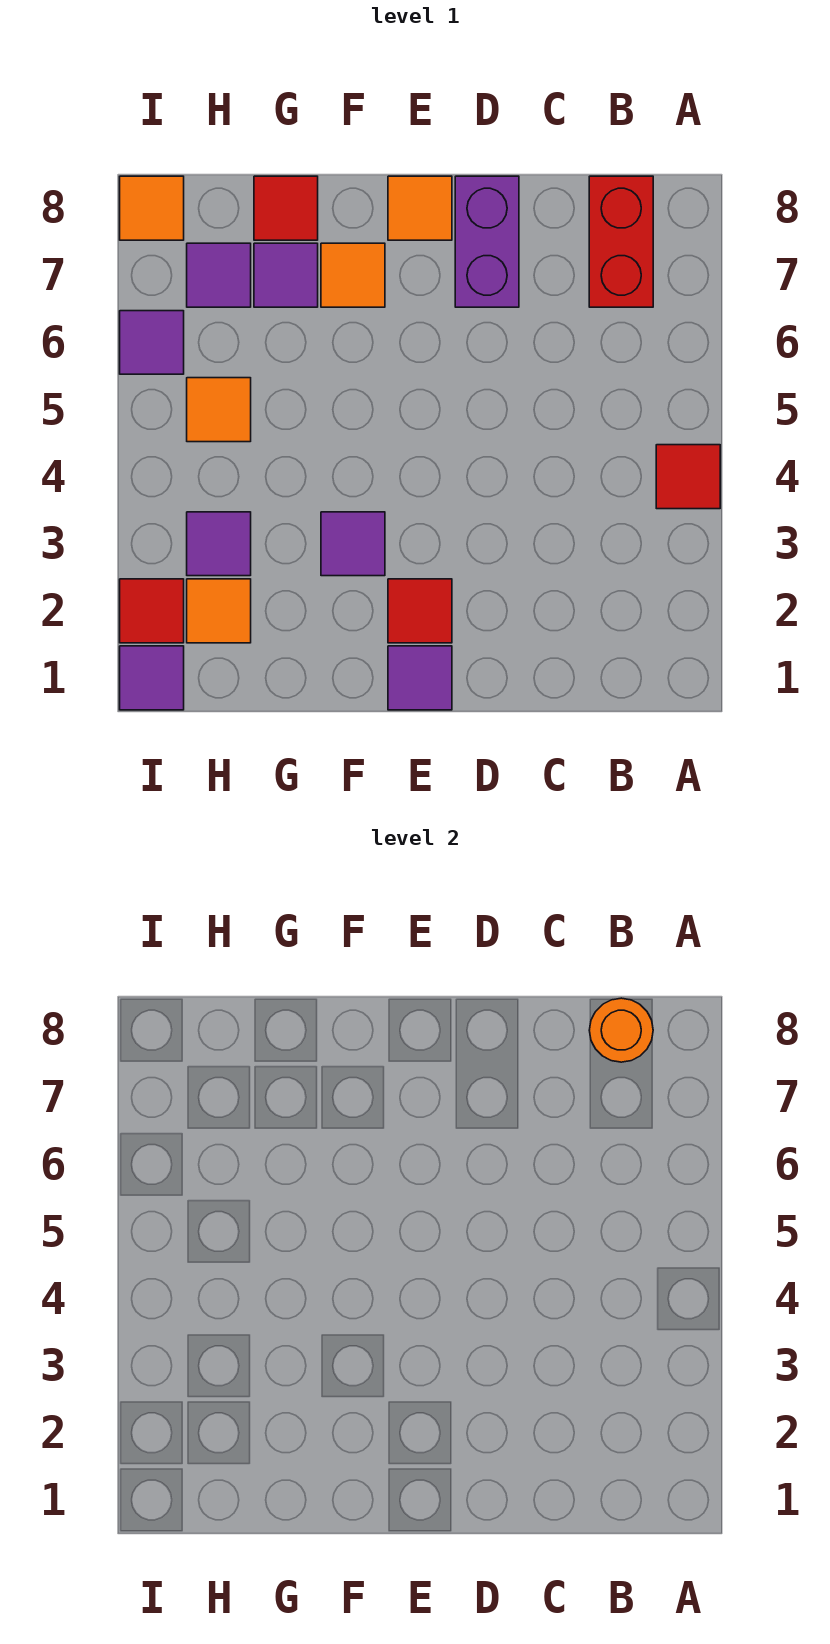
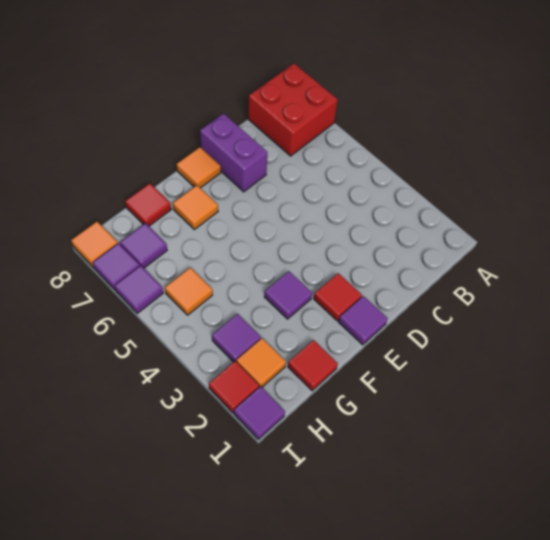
red 1x1 tile [656,445,720,509] -> red 1x1 tile moved to [288,340,338,391]
red 1x2 brick [589,176,653,307] -> red 2x2 brick [248,63,338,156]
orange 1x1 round brick [589,998,653,1062] -> none
purple 1x1 tile [254,243,318,307] -> purple 1x1 tile moved to [93,243,140,290]

